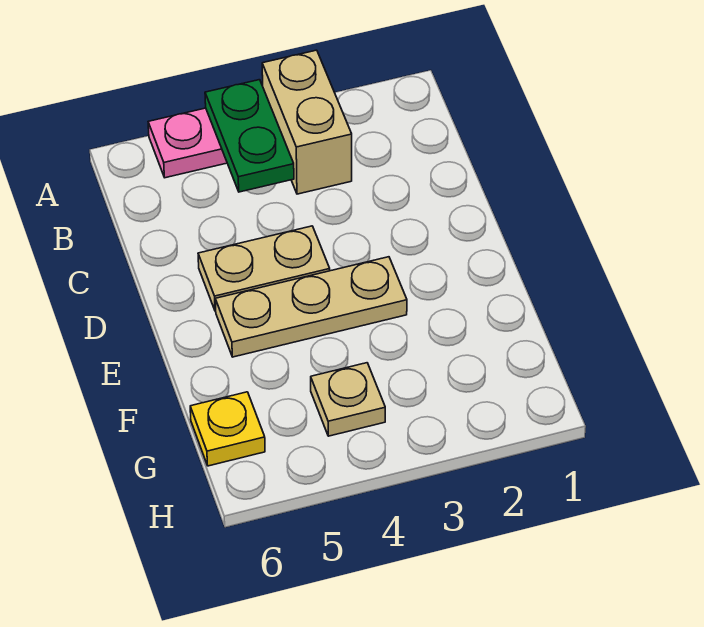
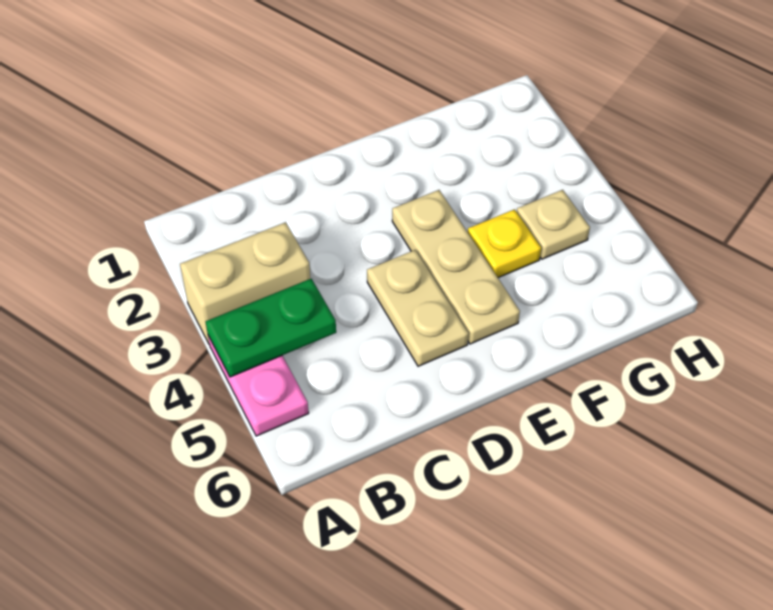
yellow 1x1 plate [190,392,265,466] -> yellow 1x1 plate moved to [468,209,541,278]

